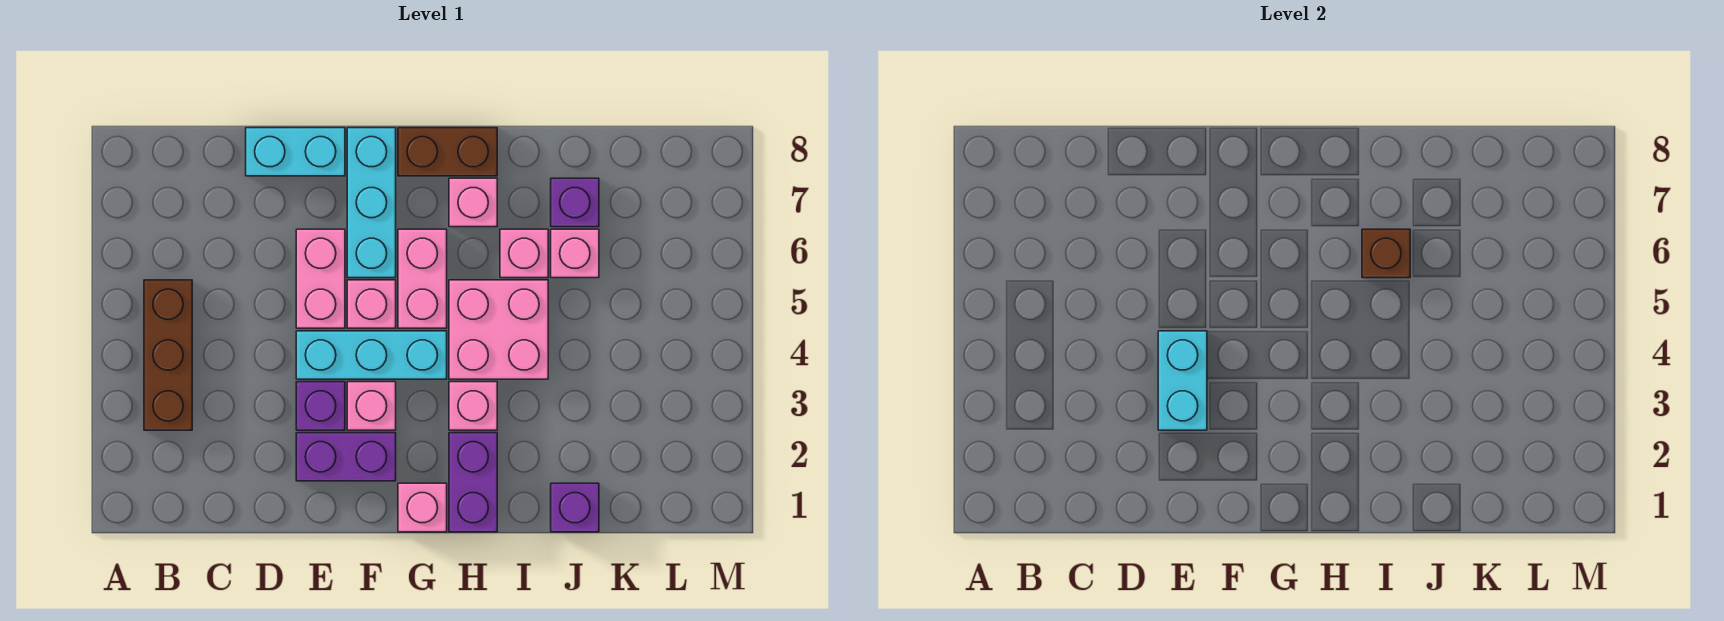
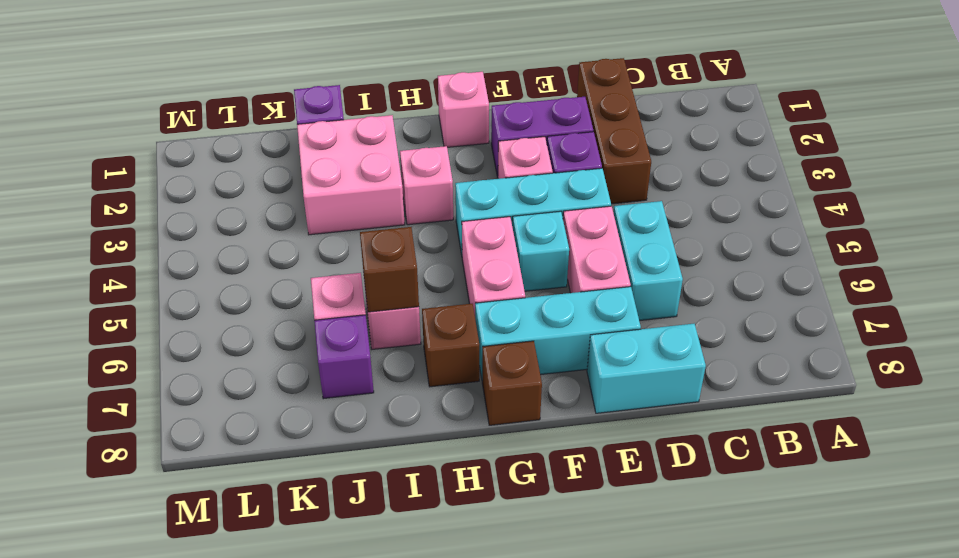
brown 1x3 brick [144,280,192,430] -> brown 1x3 brick moved to [577,58,651,204]
cyan 1x2 brick [1158,331,1207,430] -> cyan 1x2 brick moved to [613,201,683,321]
pink 1x1 brick [347,280,396,328] -> cyan 1x1 brick [513,211,569,291]
cyan 1x3 brick [347,128,396,278] -> cyan 1x3 brick turned to [475,287,641,378]
brown 1x2 brick [398,128,497,176] -> brown 1x1 brick [482,341,542,425]
purple 1x2 brick [449,433,497,532] -> none
pink 2x2 brick [449,280,548,379] -> pink 2x2 brick moved to [297,115,405,235]
pink 1x1 brick [449,178,497,227] -> brown 1x1 brick [422,304,479,387]

